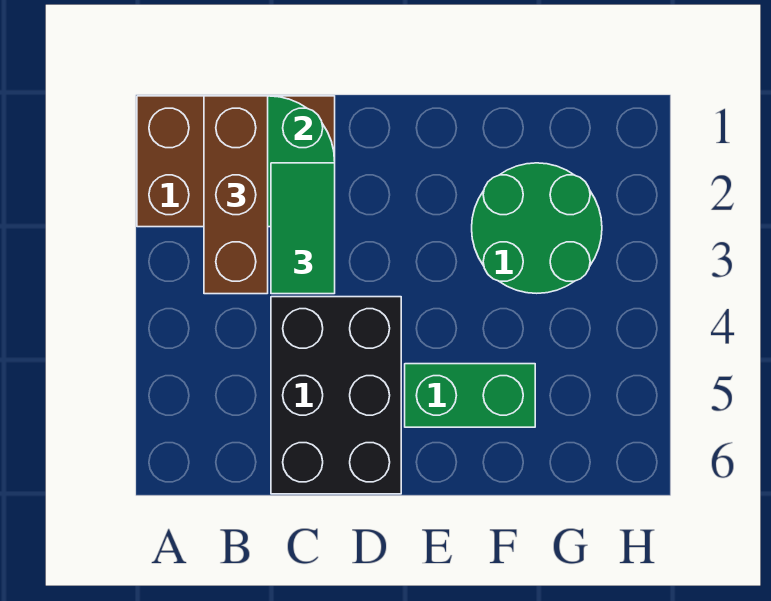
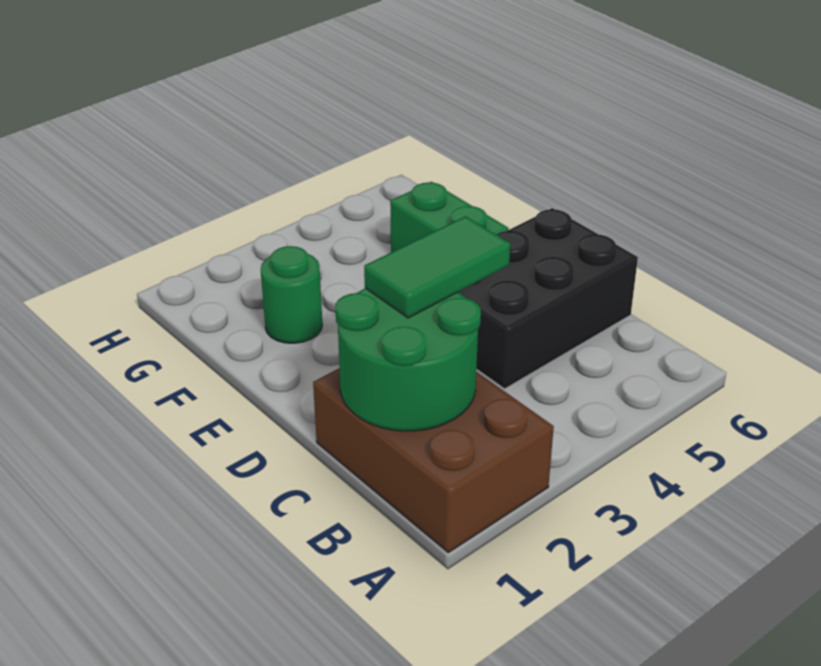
brown 1x3 brick [204,96,268,294] -> none
green 2x2 round brick [472,163,602,293] -> green 1x1 round brick [261,246,322,343]

